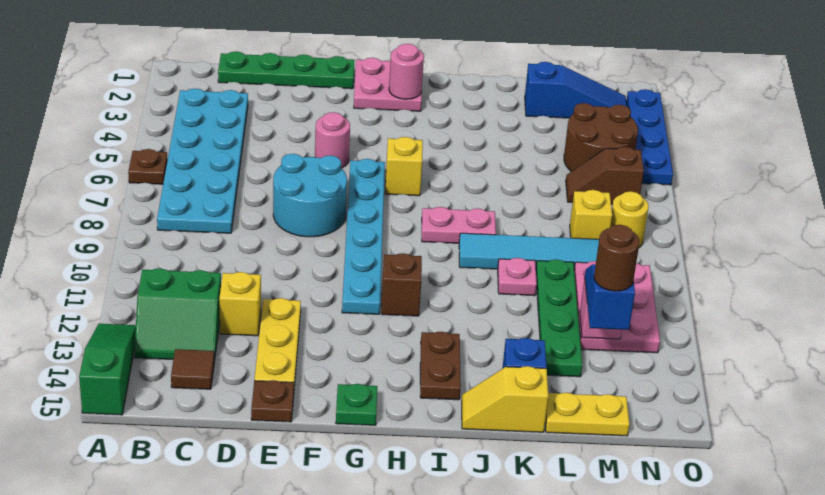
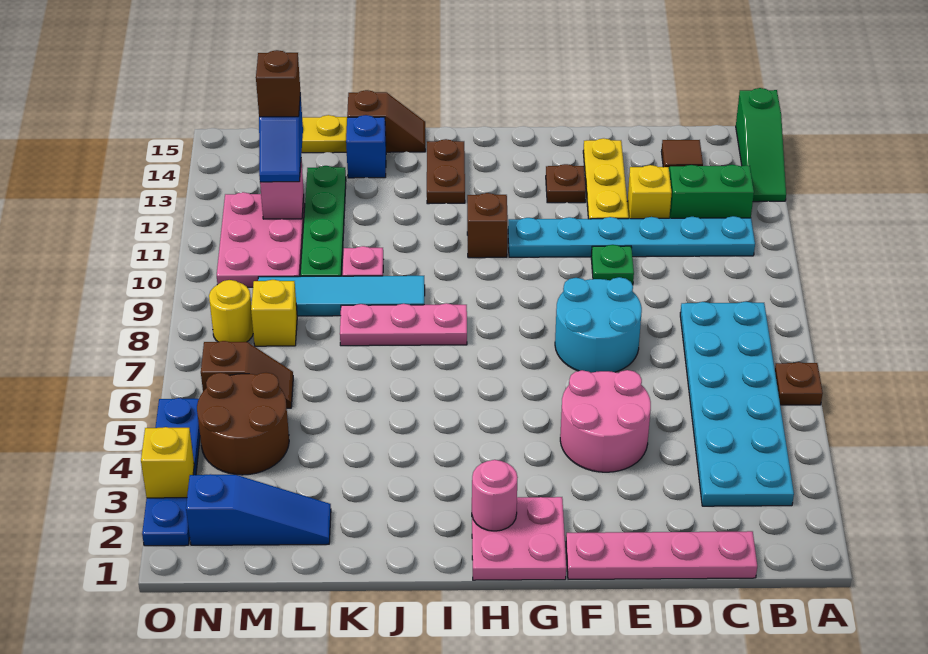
green 1x4 plate [218,51,354,89] -> pink 1x4 plate [566,531,757,579]
brown 1x1 plate [251,380,294,422] -> brown 1x1 plate moved to [546,164,586,203]
pink 1x1 round brick [315,112,350,168] -> pink 2x2 round brick [560,370,651,472]
cyan 1x6 plate [342,159,385,314] -> cyan 1x6 plate turned to [508,216,755,257]
green 1x1 plate [336,384,377,425] -> green 1x1 plate moved to [591,245,634,285]
yellow 1x1 brick [385,137,423,196] -> yellow 1x1 brick moved to [141,427,194,498]
pink 1x2 plate [422,207,496,243] -> pink 1x3 plate [340,303,467,346]
yellow 1x2 slope [462,366,548,432] -> brown 1x2 slope [347,90,425,152]
blue 1x3 slope [525,62,627,118] -> blue 1x3 slope turned to [186,474,331,545]
brown 1x1 round brick [594,225,640,291] -> brown 1x1 brick [256,50,300,117]

